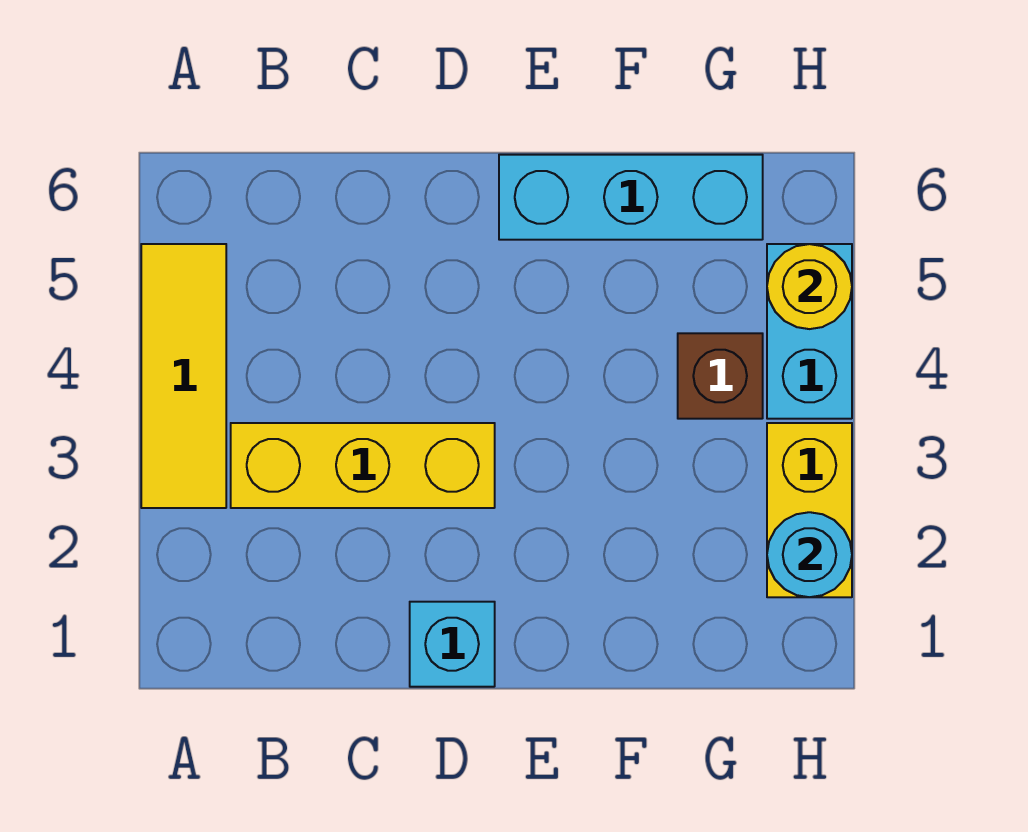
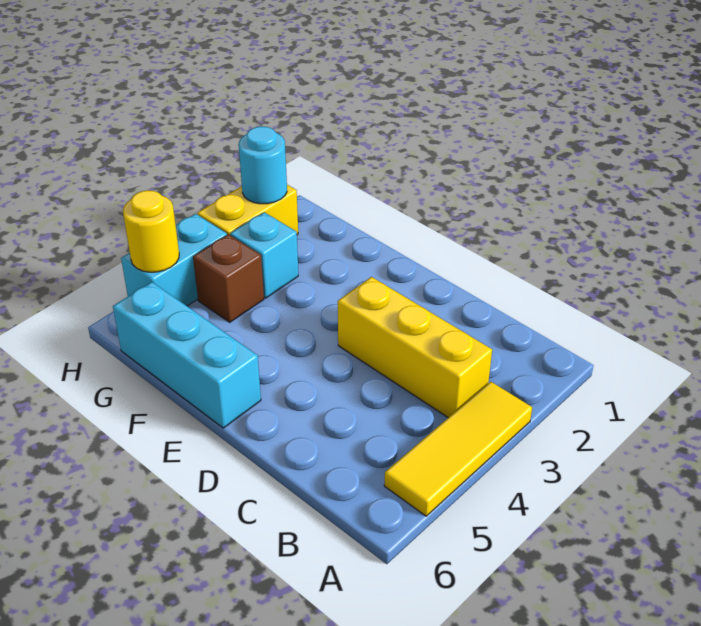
cyan 1x1 brick [410,602,495,687] -> cyan 1x1 brick moved to [230,212,298,298]

